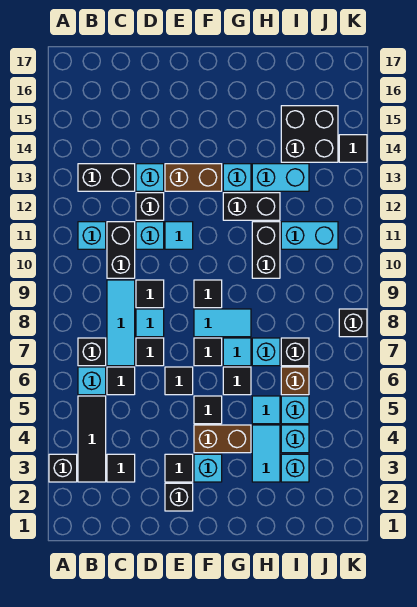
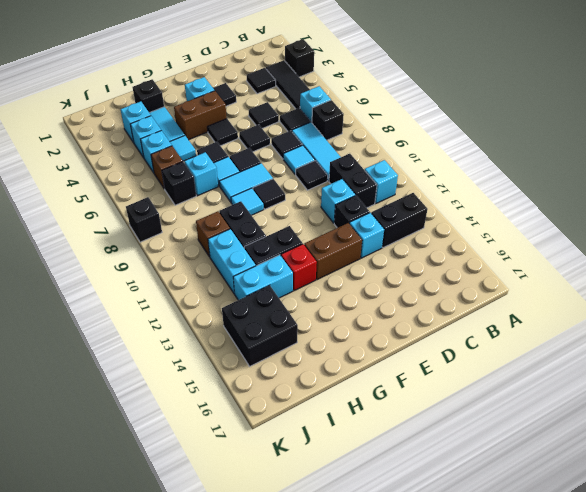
black 1x1 brick [165,483,193,511] -> black 1x1 brick moved to [133,79,164,113]
cyan 1x1 tile [165,222,193,249] -> cyan 1x1 tile moved to [231,188,264,215]
cyan 1x1 brick [223,164,251,191] -> red 1x1 brick [281,244,317,291]
none -> brown 1x1 brick [196,211,230,257]
cyan 1x2 brick [281,222,338,249] -> cyan 1x2 brick turned to [208,229,256,294]
black 1x1 tile [339,135,367,162] -> black 1x1 tile moved to [249,102,279,128]

